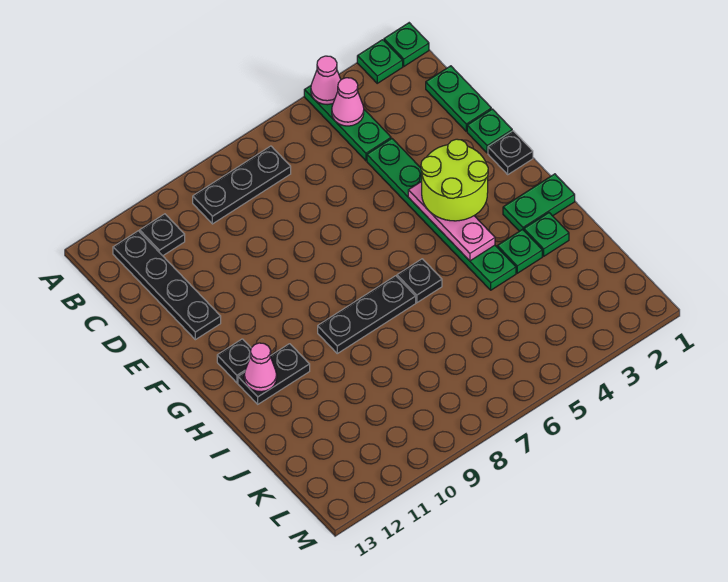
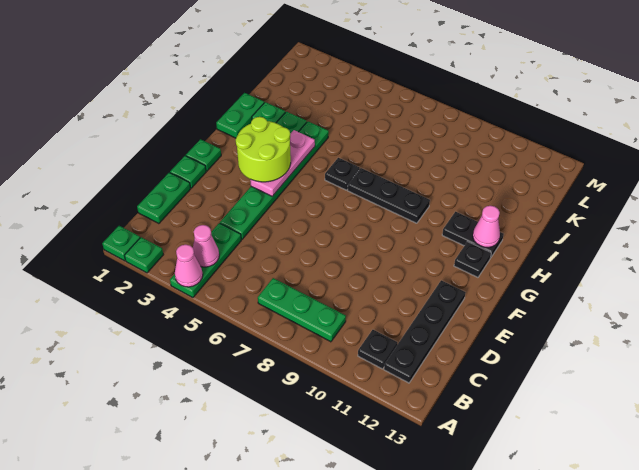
black 1x3 plate [193,146,291,224] -> green 1x3 plate [258,278,346,342]
black 1x1 plate [488,131,533,174] -> green 1x1 plate [186,139,221,171]
green 1x2 plate [503,174,575,231] -> green 1x2 plate turned to [216,93,264,138]

